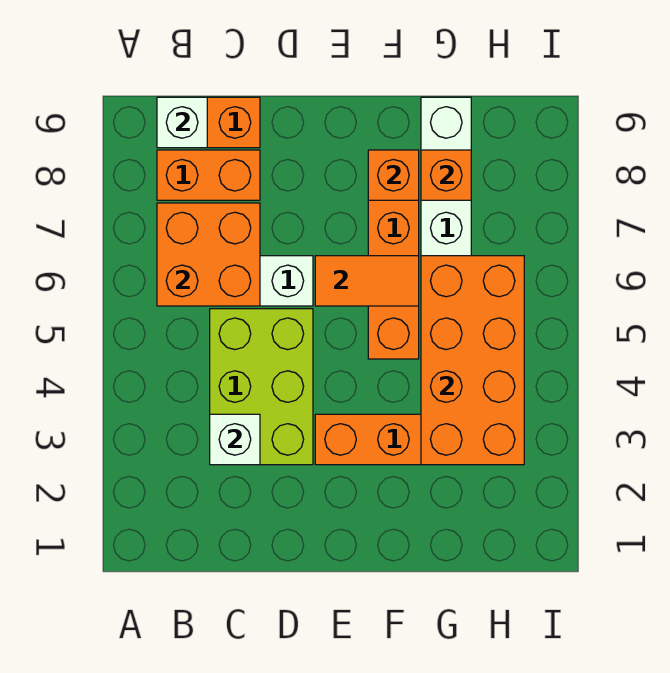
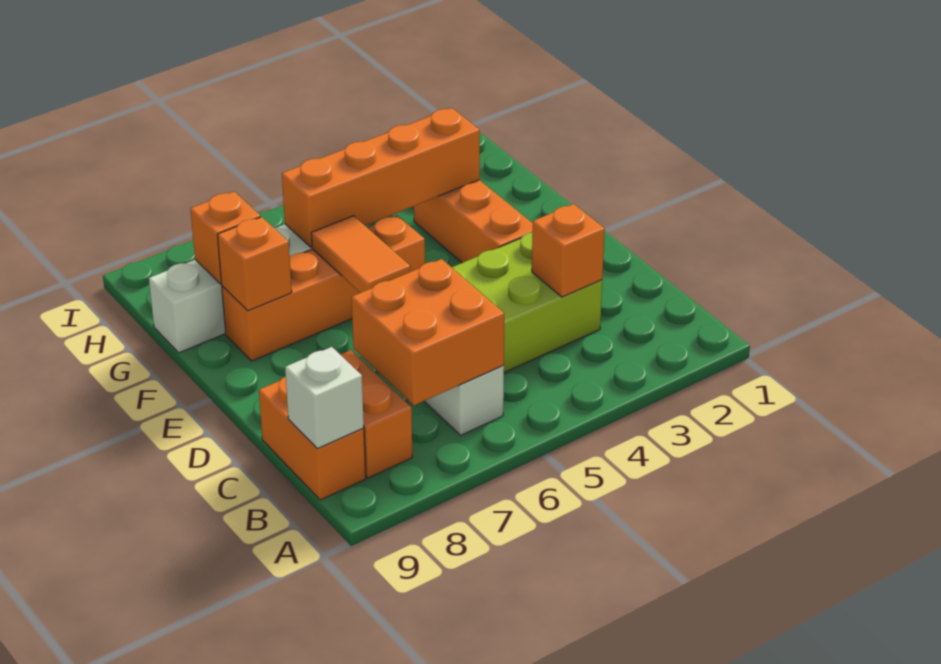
white 1x1 brick [210,414,260,465] -> orange 1x1 brick [532,204,605,297]
orange 2x4 brick [421,256,524,465] -> orange 1x4 brick [282,108,480,247]

